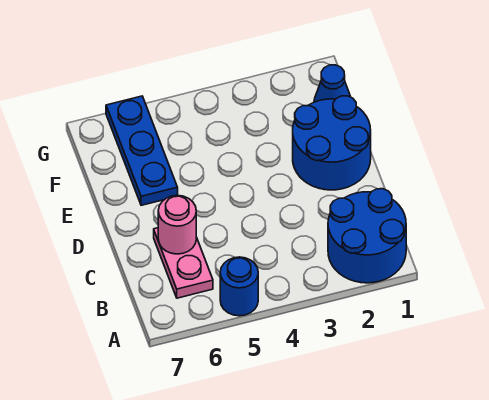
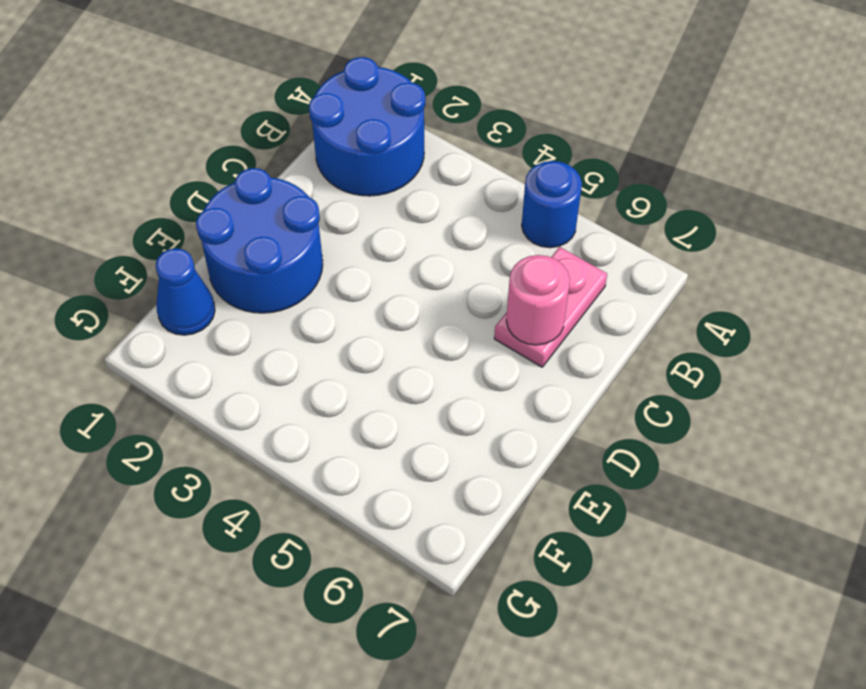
blue 1x3 plate [106,96,178,205] -> none

